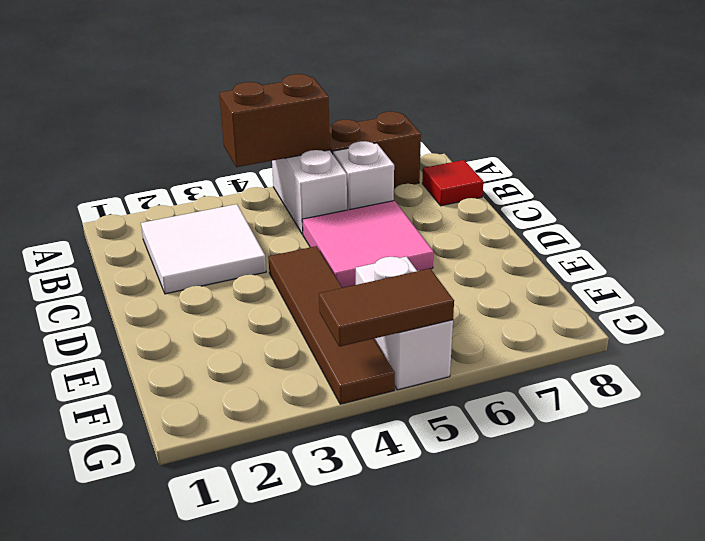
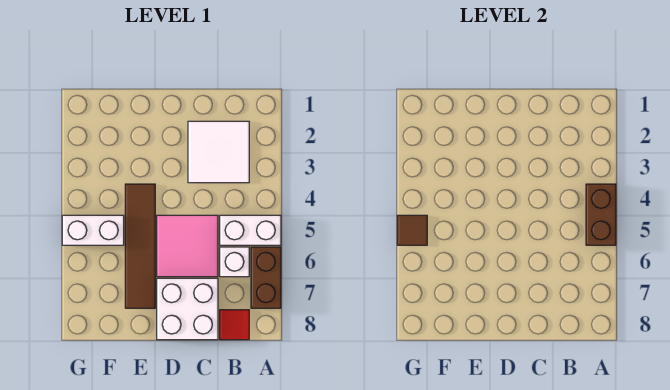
none -> white 2x2 brick [157,278,218,340]
brown 1x4 tile [268,246,395,404] -> brown 1x4 tile turned to [125,184,155,308]
brown 1x2 tile [319,269,454,347] -> brown 1x1 tile [397,215,427,245]

